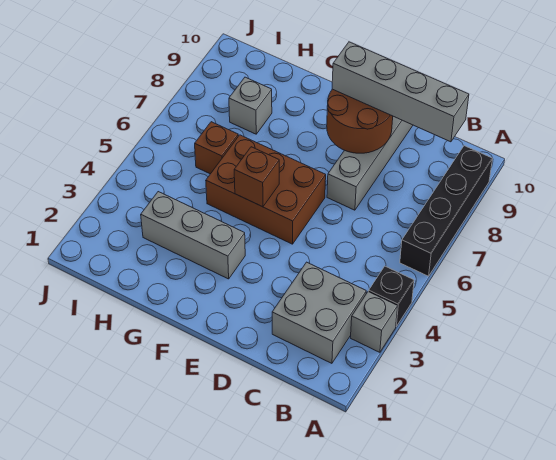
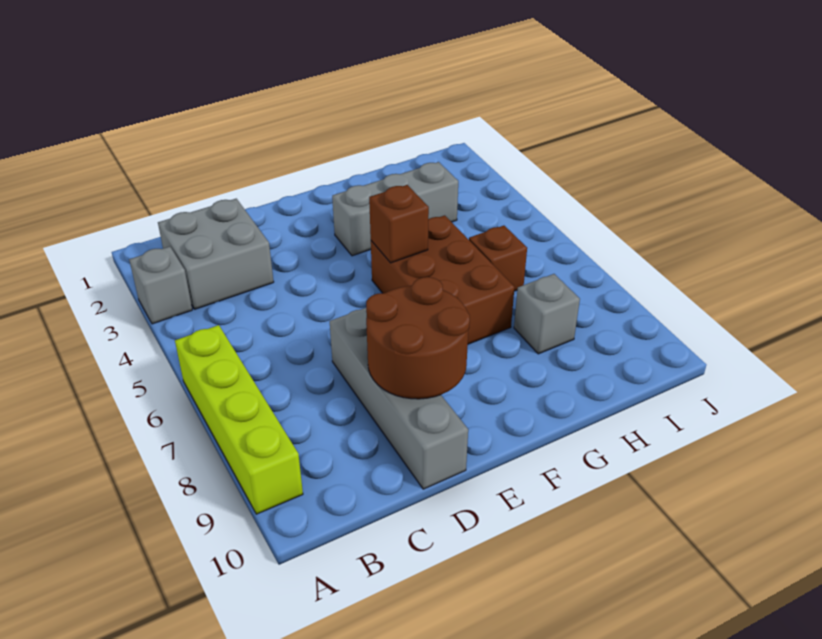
black 1x1 brick [369,266,414,326] -> none
black 1x4 brick [400,146,493,276] -> lime 1x4 brick [175,325,303,514]
grey 1x4 brick [332,42,469,142] -> none
brown 2x3 brick [206,135,326,244] -> brown 2x3 brick turned to [371,215,514,344]

